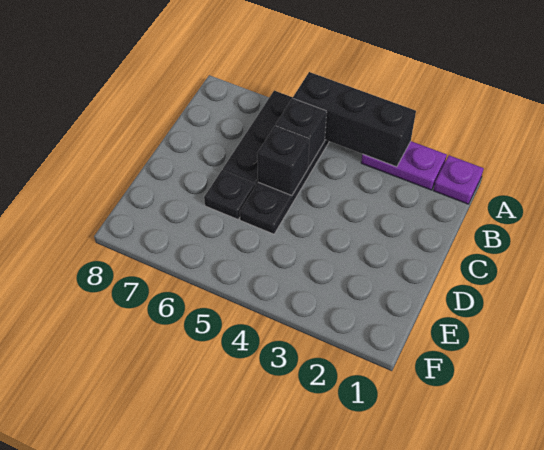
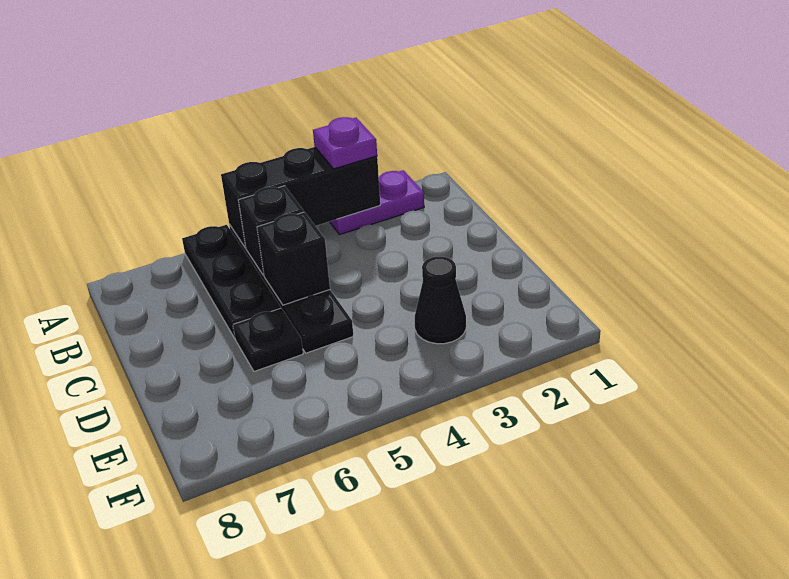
purple 1x1 plate [433,155,484,204] -> purple 1x1 plate moved to [313,117,377,169]
none -> black 1x1 cone [415,257,466,344]

